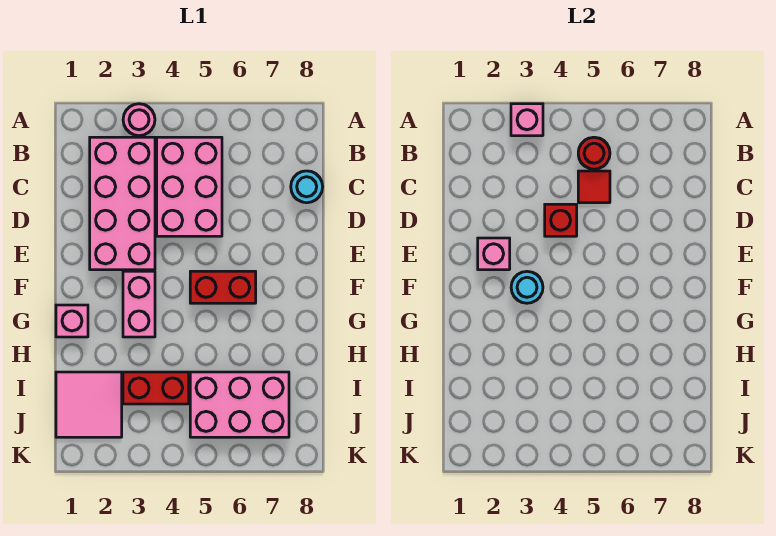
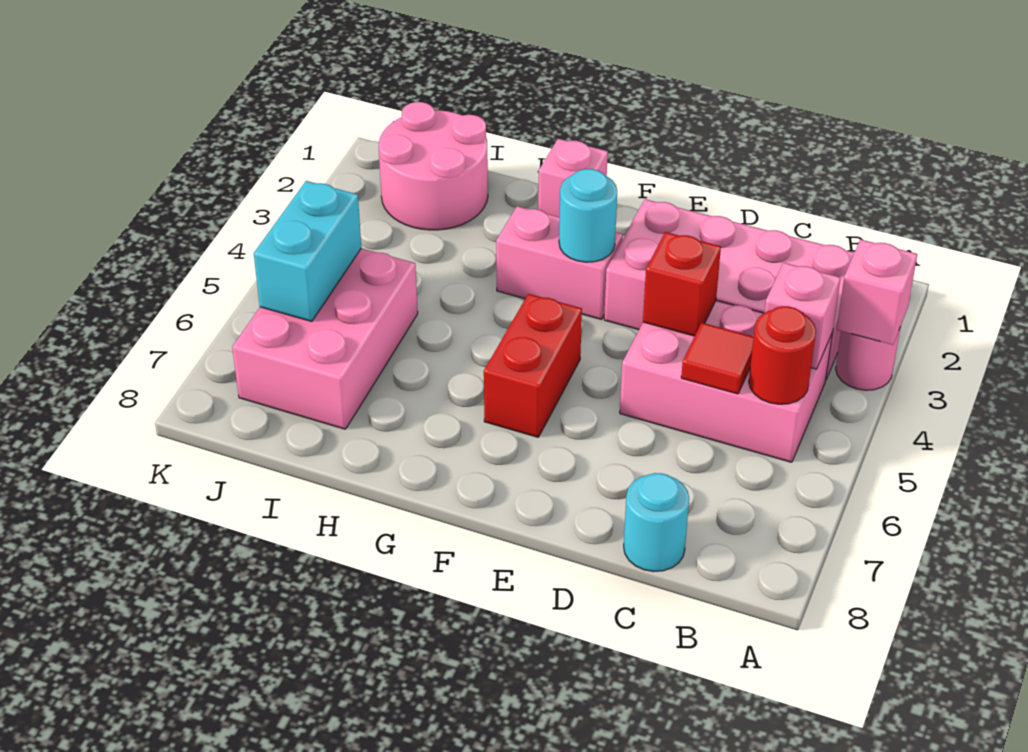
pink 1x1 brick [478,238,510,270] -> pink 1x1 brick moved to [764,263,840,369]
pink 2x2 tile [56,372,122,437] -> pink 2x2 round brick [379,102,488,230]
red 1x2 brick [123,372,189,404] -> none
none -> cyan 1x2 brick [254,181,361,322]

